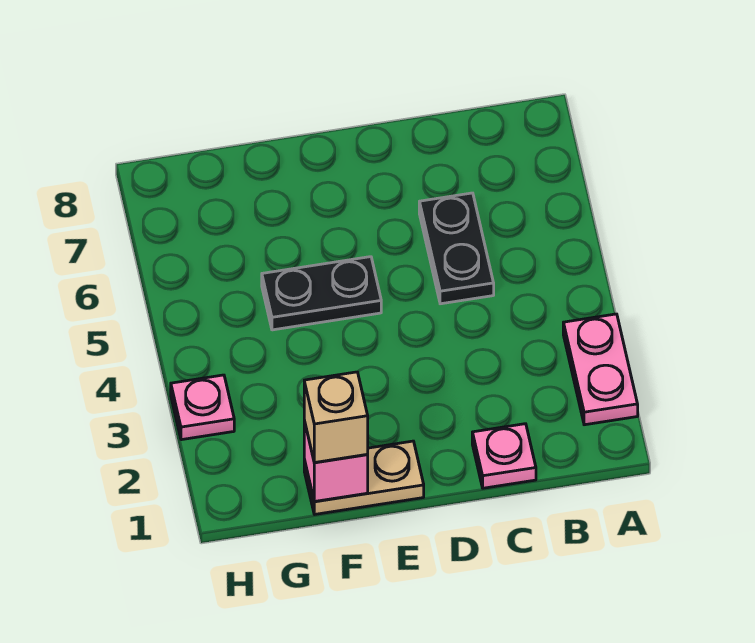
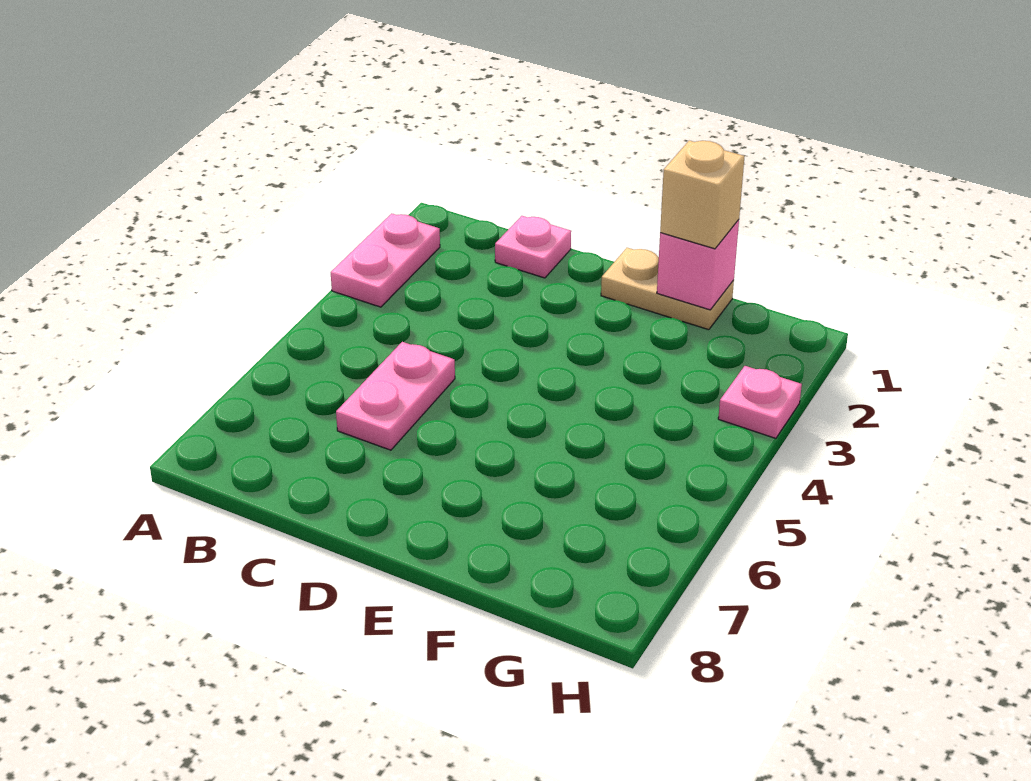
black 1x2 plate [419,193,494,304] -> pink 1x2 plate [336,342,455,450]
black 1x2 plate [262,257,381,330] -> none

